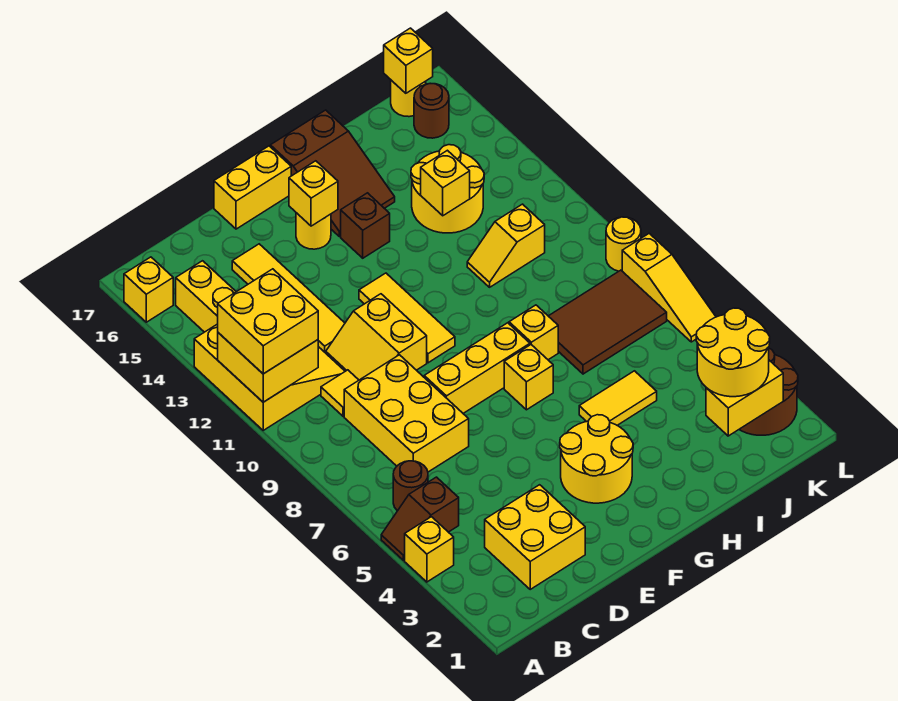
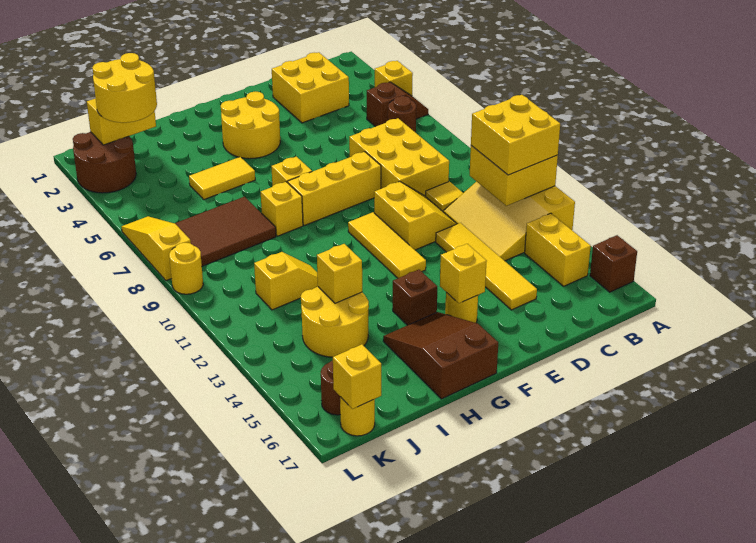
yellow 1x1 brick [124,257,173,322] -> brown 1x1 brick [590,235,637,292]
yellow 1x2 brick [214,146,291,229] -> none

